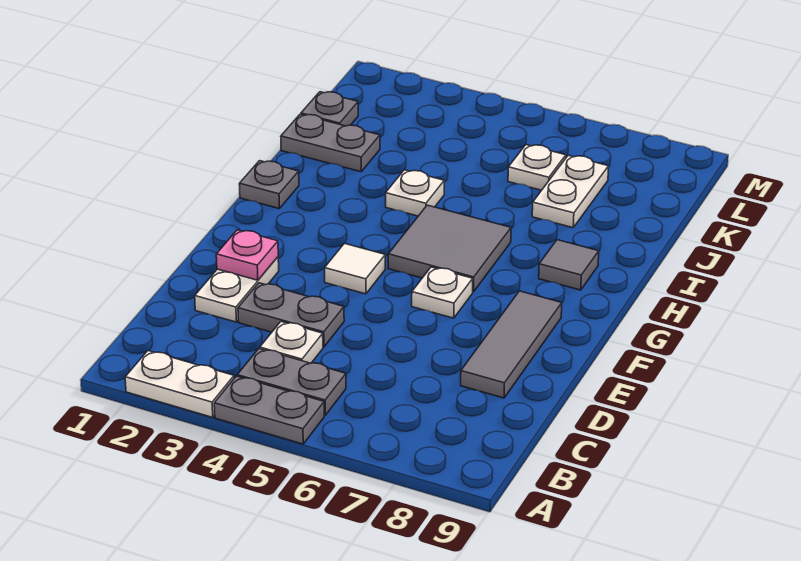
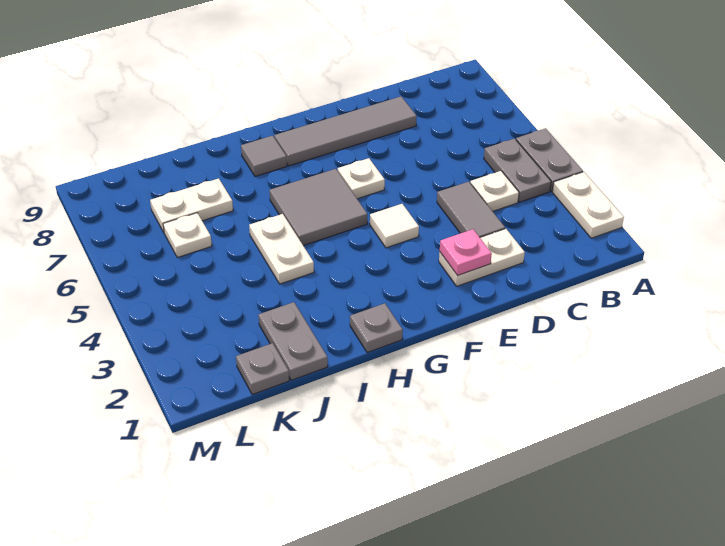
grey 1x2 plate [238,283,344,347] -> grey 1x2 tile [437,182,505,237]
grey 1x3 tile [461,291,562,398] -> grey 1x4 tile [274,96,417,166]
white 1x1 plate [386,170,444,216] -> white 1x2 plate [249,214,314,284]

